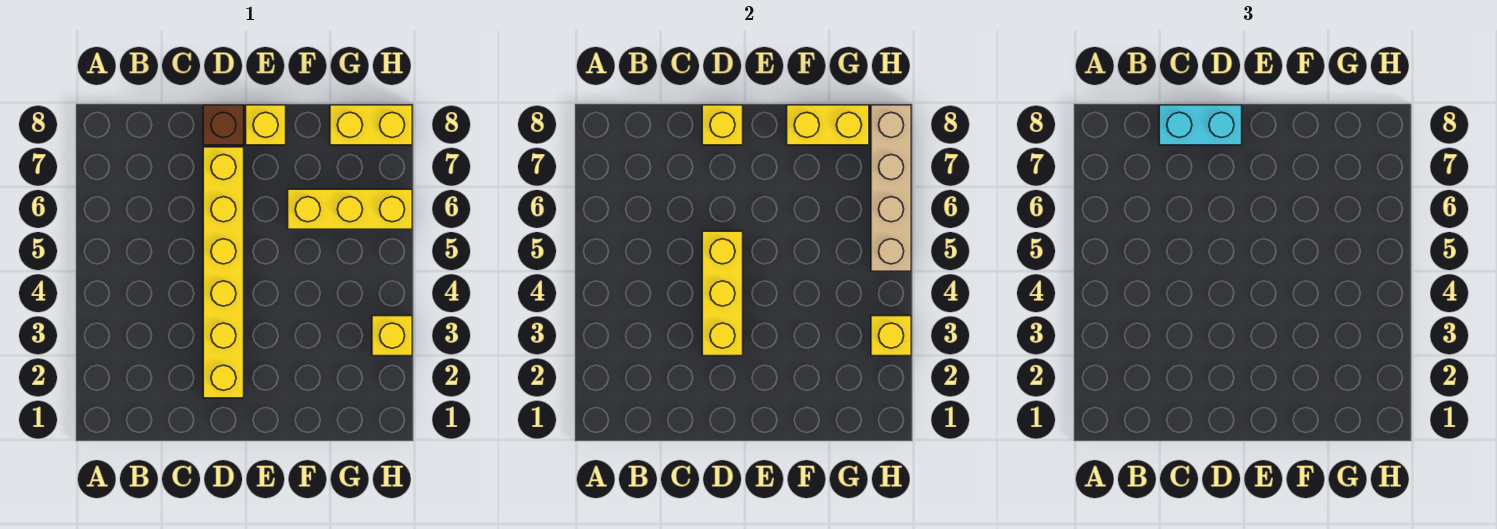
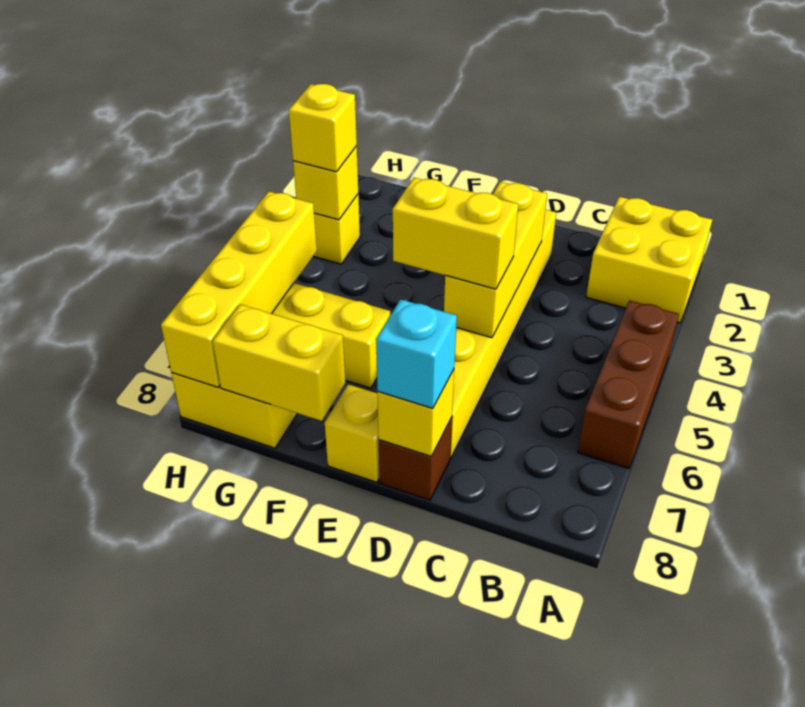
none -> yellow 2x2 brick [586,197,712,323]
none -> brown 1x3 brick [578,300,679,469]
cyan 1x2 brick [1159,105,1242,145] -> cyan 1x1 brick [376,299,457,408]
none -> yellow 1x2 brick [393,178,518,289]
none -> yellow 1x1 brick [289,84,357,172]
tan 1x4 brick [871,105,911,271] -> yellow 1x4 brick [161,192,317,387]

